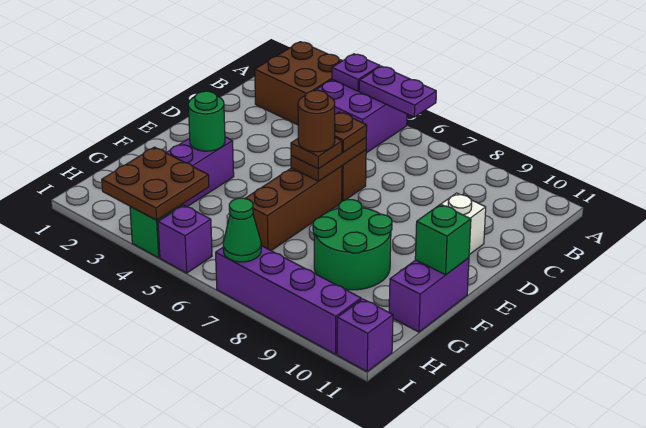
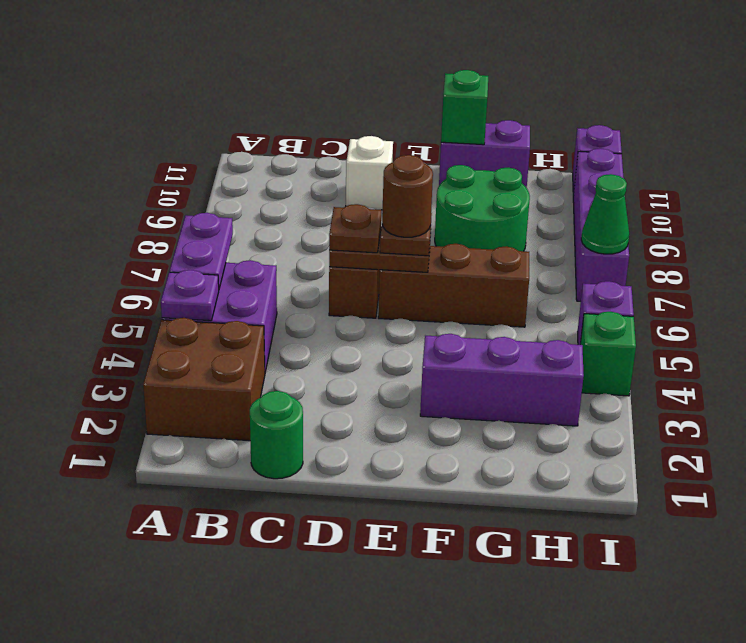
green 1x1 round brick [188,91,225,151] -> green 1x1 round brick moved to [250,391,303,479]
brown 2x2 plate [102,147,209,220] -> none

